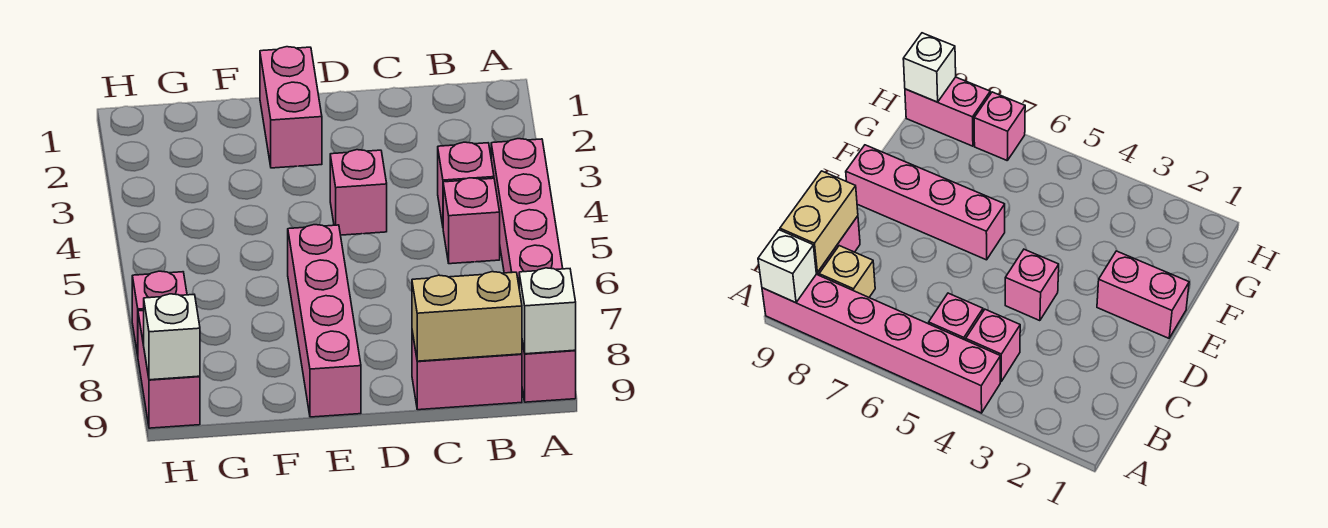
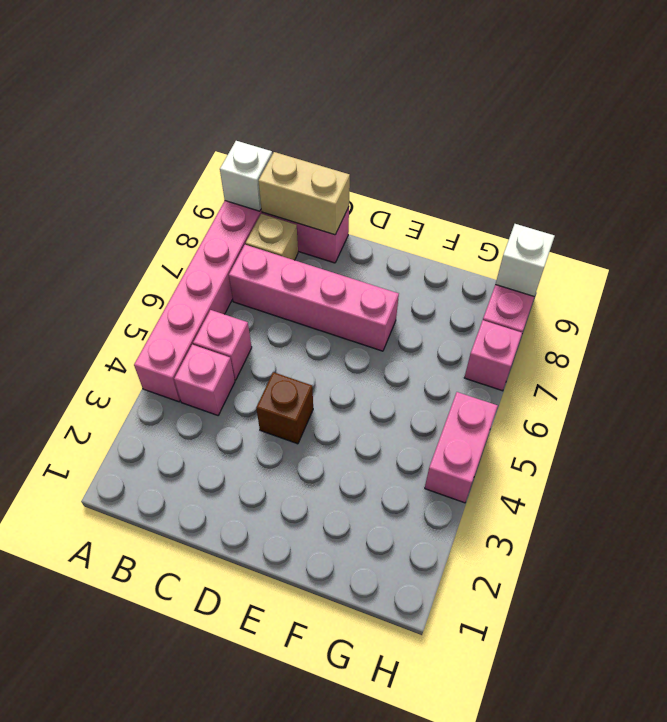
pink 1x1 brick [330,150,387,235] -> brown 1x1 brick [256,372,313,444]
pink 1x2 brick [260,47,322,168] -> pink 1x2 brick moved to [425,392,498,503]
pink 1x4 brick [288,225,361,417] -> pink 1x4 brick turned to [229,245,399,351]

